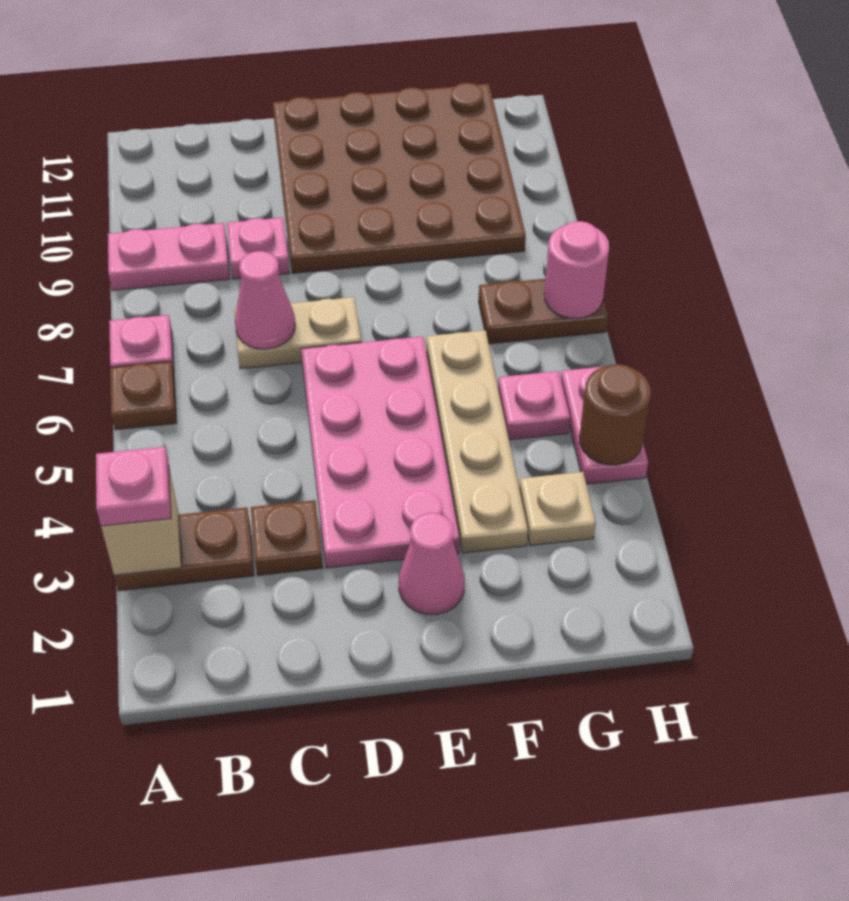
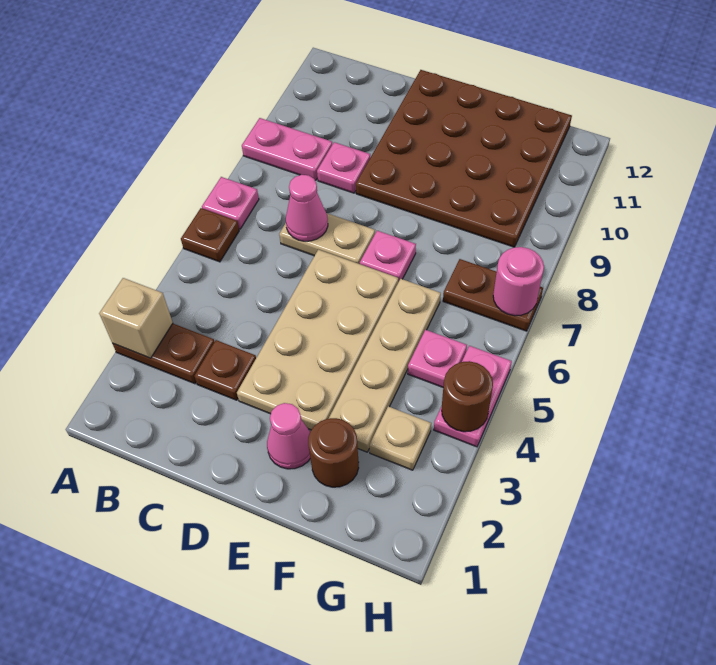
pink 1x1 plate [96,447,171,526] -> pink 1x1 plate moved to [360,231,416,282]
pink 2x4 plate [301,337,460,568] -> tan 2x4 plate [237,250,398,430]
none -> brown 1x1 round brick [308,418,359,487]

